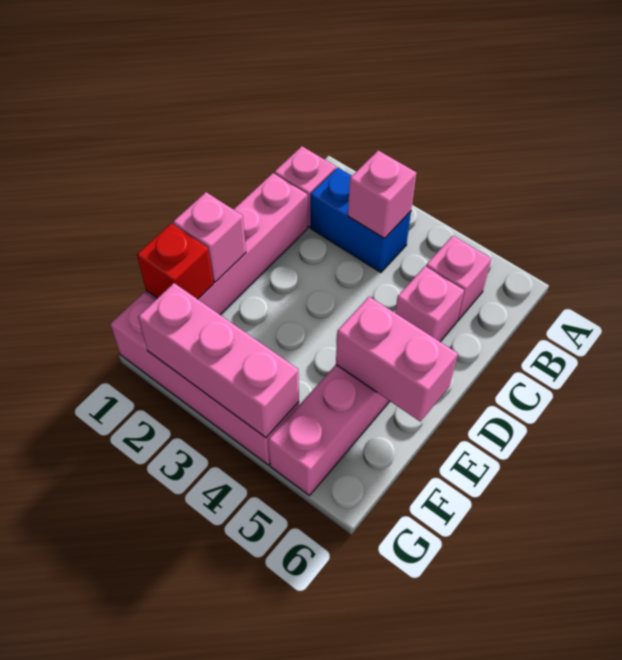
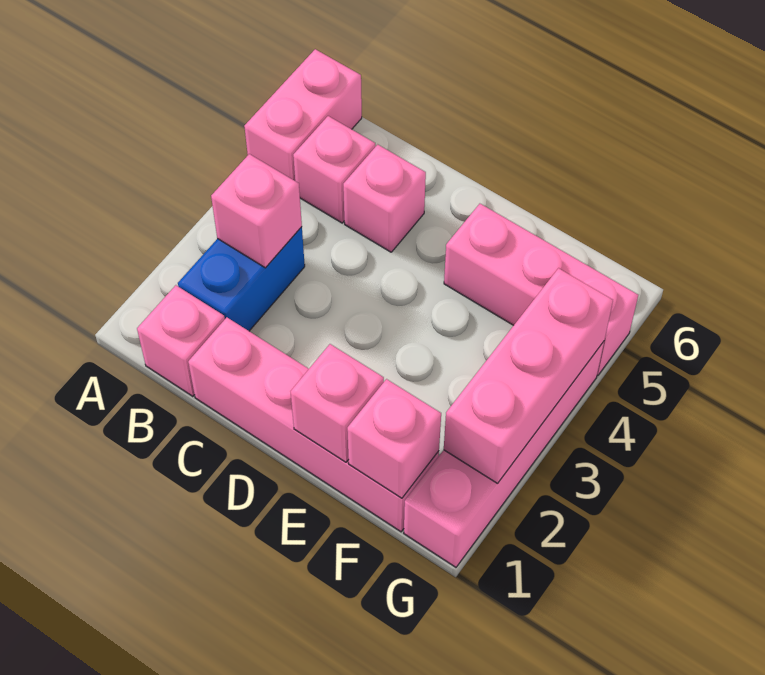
pink 1x2 brick [336,297,458,422] -> pink 1x2 brick moved to [244,49,362,181]
red 1x1 brick [137,223,214,299] -> pink 1x1 brick [347,379,441,498]

